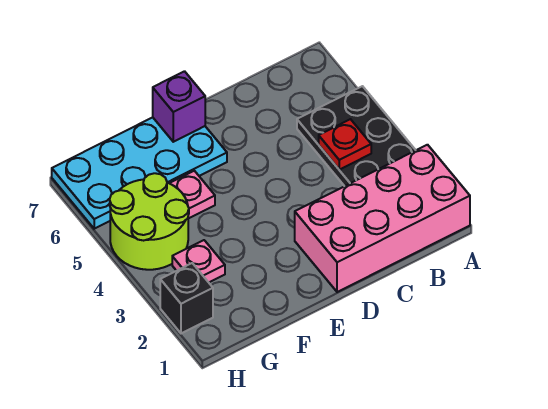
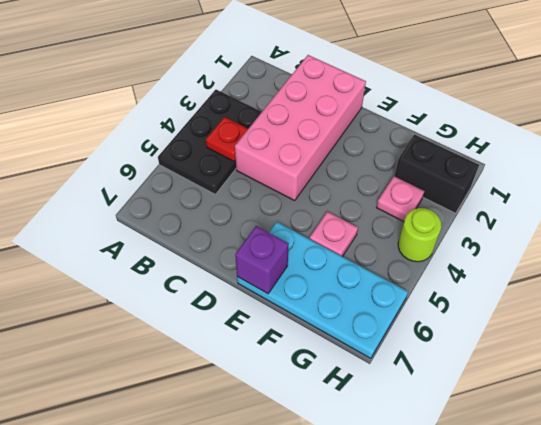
pink 2x4 brick [295,145,470,292] -> pink 2x4 brick turned to [235,55,366,201]
lime 2x2 round brick [110,173,189,270] -> lime 1x1 round brick [398,208,441,262]
black 1x1 brick [160,263,213,333] -> black 1x2 brick [395,134,479,213]

